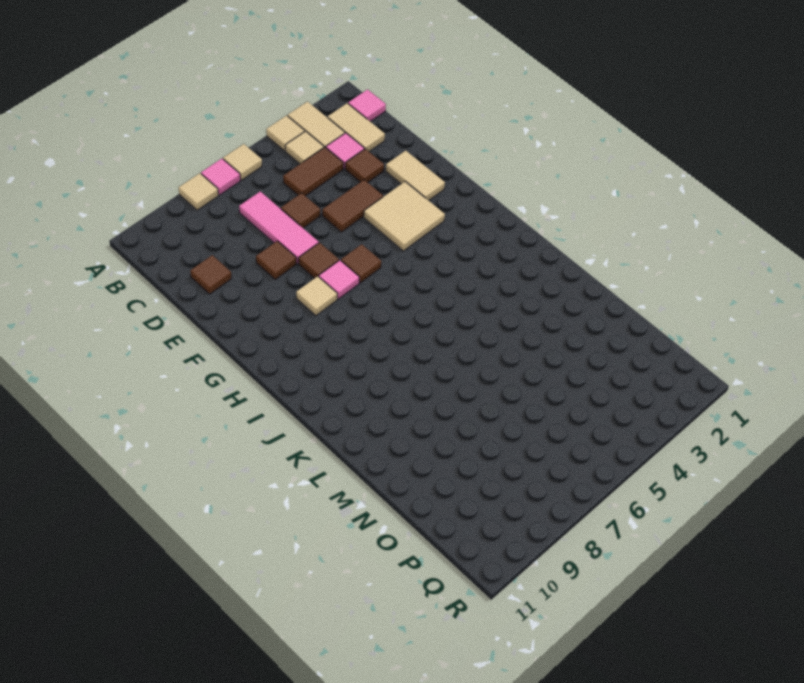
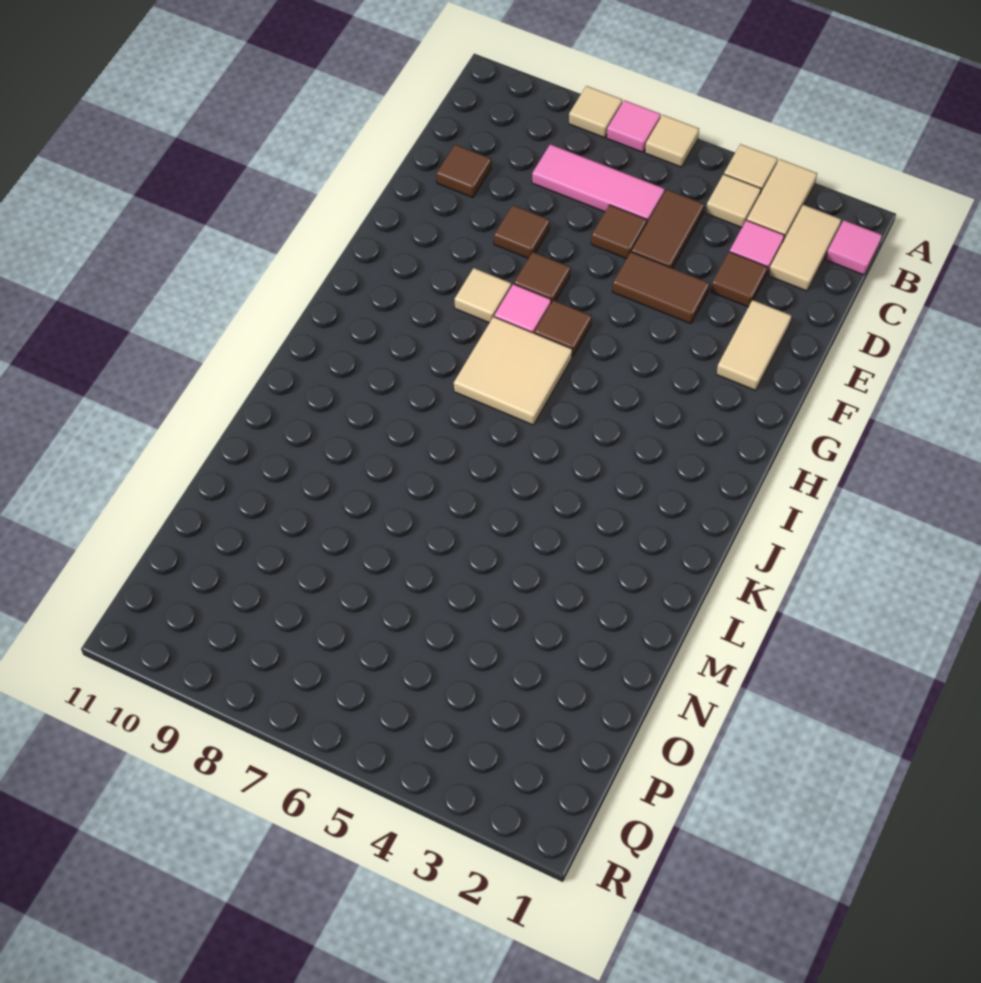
brown 1x2 tile [283,147,343,196] -> brown 1x2 tile turned to [632,190,704,268]
pink 1x3 tile [239,191,319,263] -> pink 1x3 tile turned to [532,144,665,222]
tan 2x2 tile [364,182,445,251] -> tan 2x2 tile moved to [454,317,572,425]

